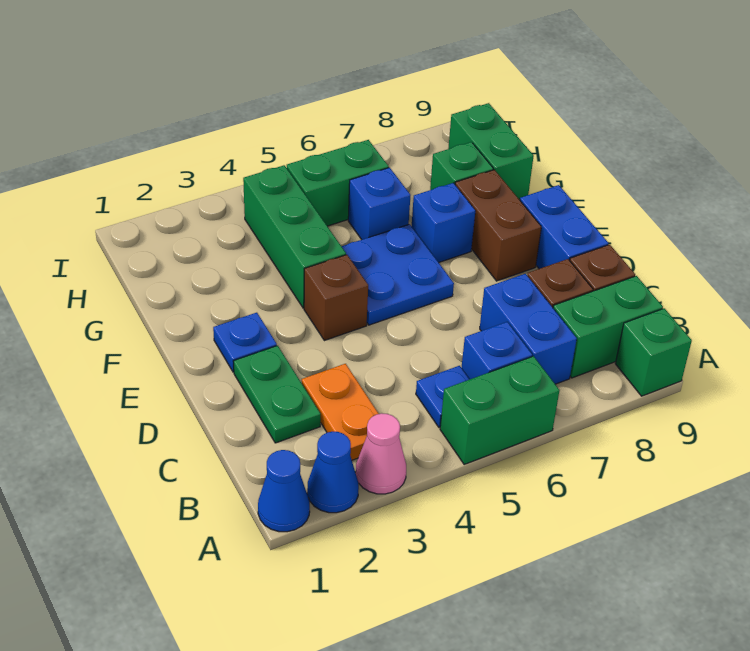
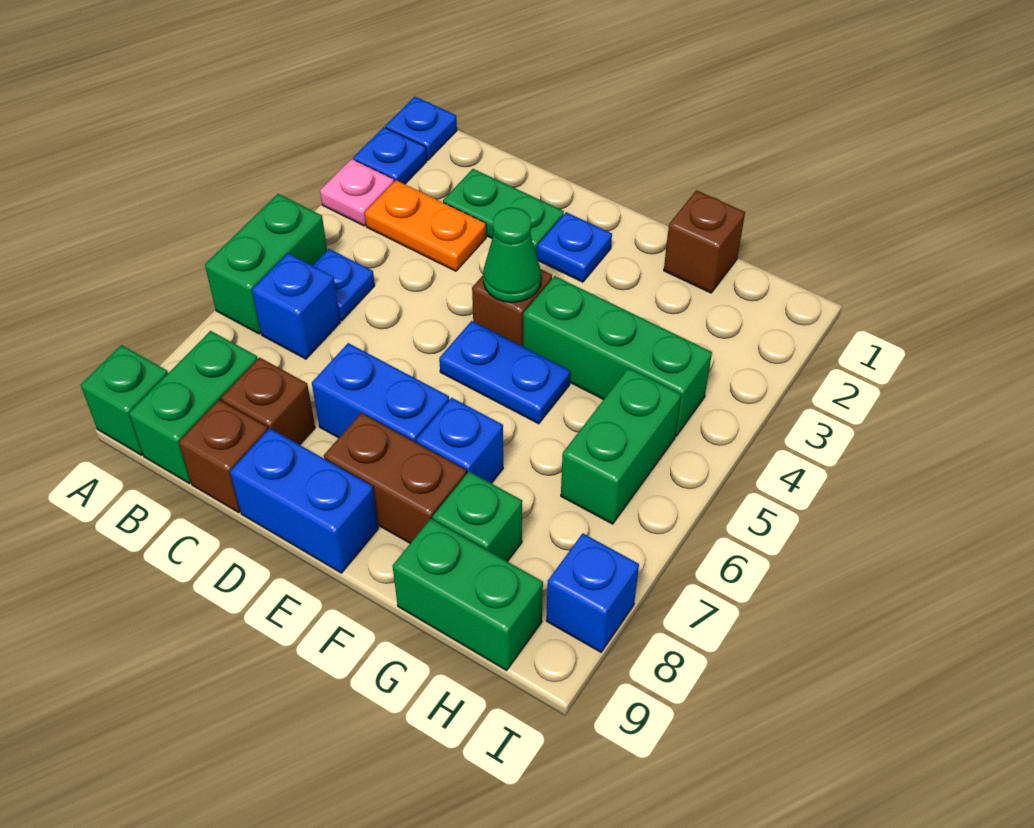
blue 1x1 cone [258,450,310,532] -> blue 1x1 plate [385,97,457,160]
blue 1x1 cone [307,432,359,513] -> blue 1x1 plate [353,127,427,184]
pink 1x1 cone [356,413,406,494] -> pink 1x1 plate [320,159,394,226]
blue 1x2 brick [480,274,577,384] -> blue 1x2 brick moved to [312,343,449,442]
none -> green 1x1 cone [483,208,541,303]
blue 2x2 plate [342,224,454,325] -> blue 1x2 plate [439,321,570,424]
none -> brown 1x1 brick [664,190,745,293]
blue 1x1 brick [348,168,410,240] -> blue 1x1 brick moved to [546,533,639,652]

